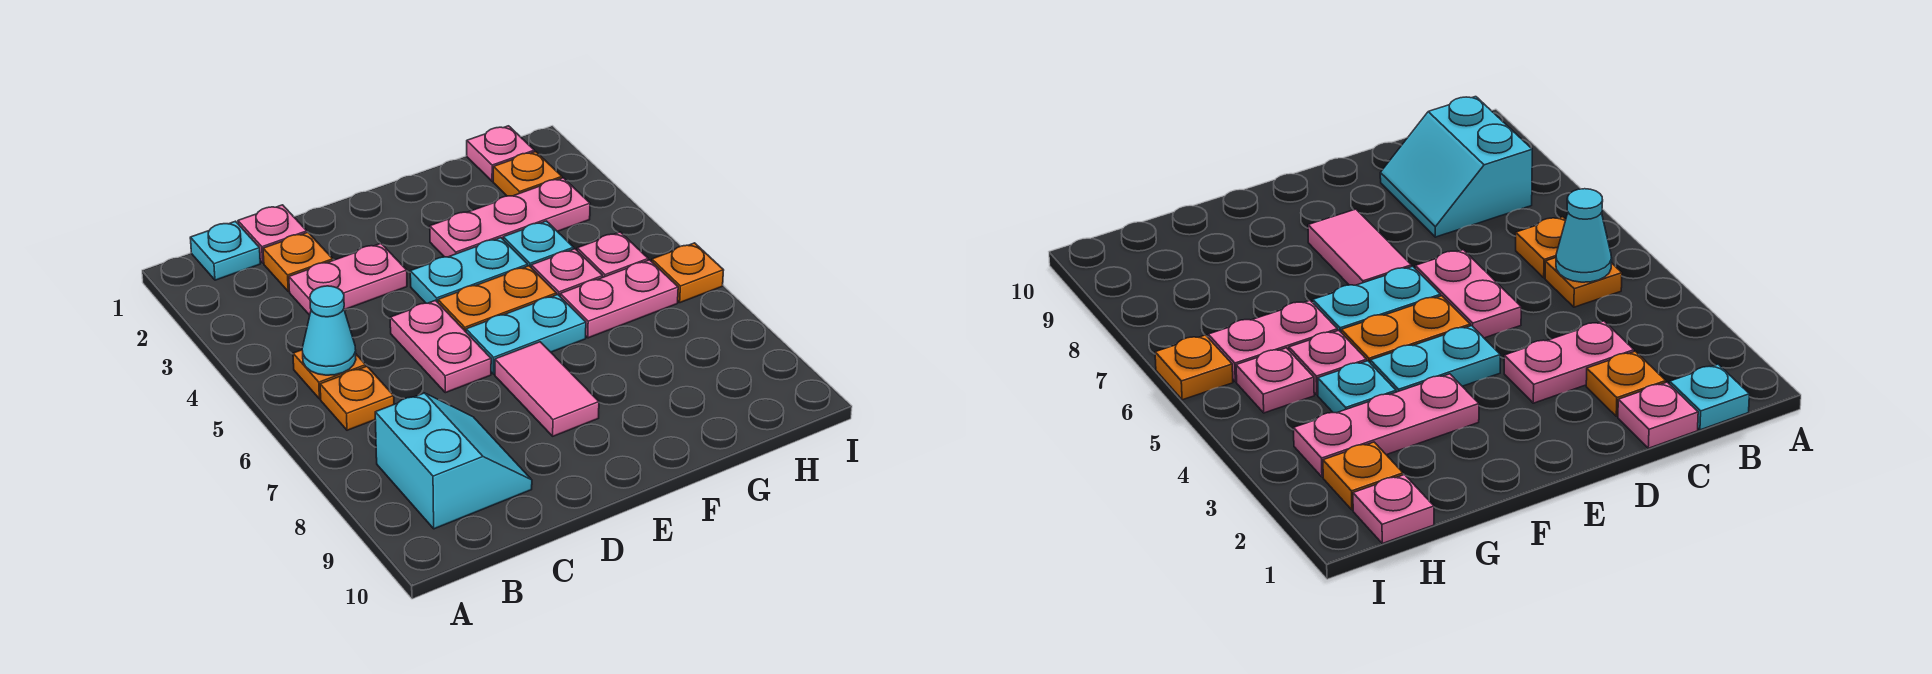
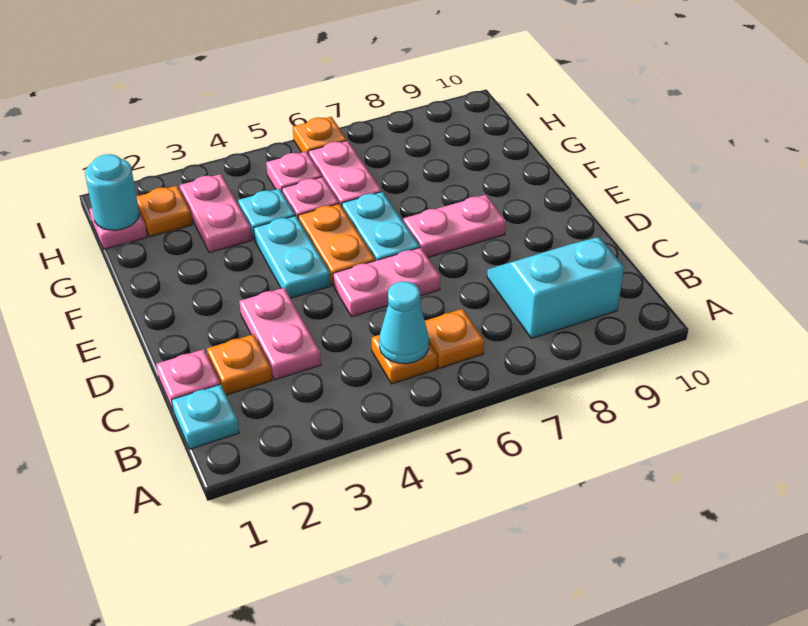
pink 1x2 tile [495,342,599,436] -> pink 1x2 plate [403,195,506,257]
pink 1x3 plate [430,178,590,257] -> pink 1x2 plate [180,174,252,253]
none -> cyan 1x1 round brick [85,154,139,230]

